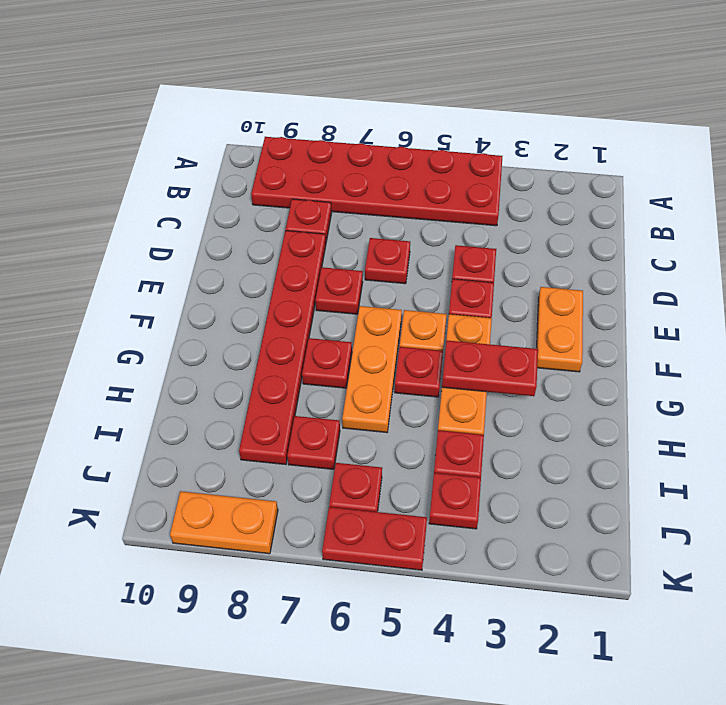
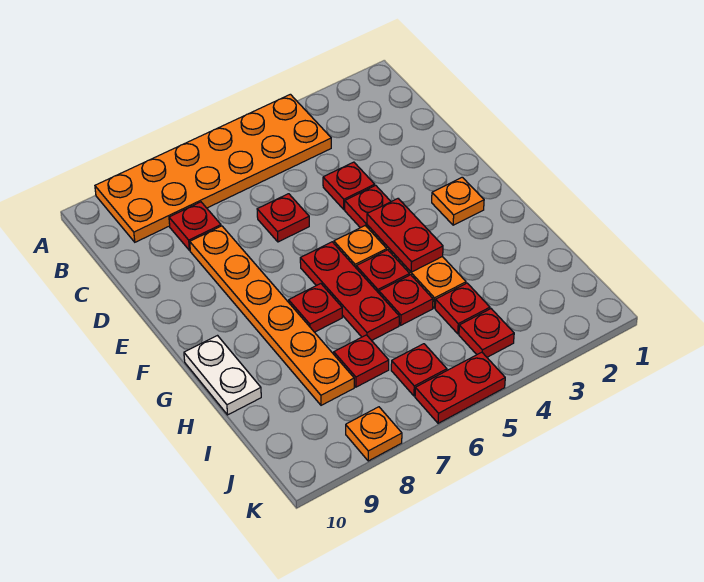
red 2x6 plate [251,137,502,226] -> orange 2x6 plate [95,94,331,242]
red 1x6 plate [239,231,326,465] -> orange 1x6 plate [190,226,354,405]
orange 1x2 plate [537,287,583,372] -> orange 1x1 plate [432,177,484,225]
red 1x1 plate [315,267,363,314] -> red 1x1 plate moved to [379,275,433,325]
orange 1x3 plate [342,306,402,433] -> red 1x3 plate [300,242,399,340]
red 1x2 plate [442,340,538,396] -> red 1x2 plate turned to [367,199,443,272]
none -> white 1x2 plate [184,336,261,415]
orange 1x2 plate [170,491,278,554] -> orange 1x1 plate [346,407,402,461]

